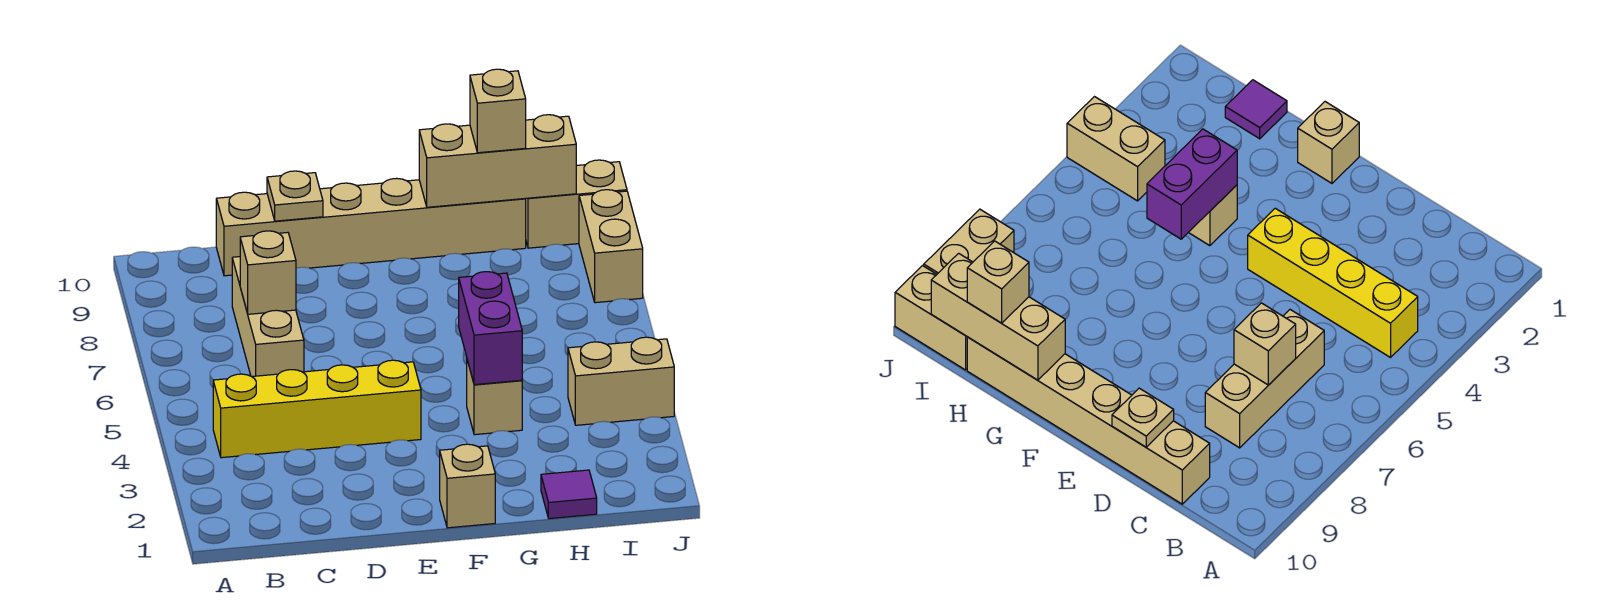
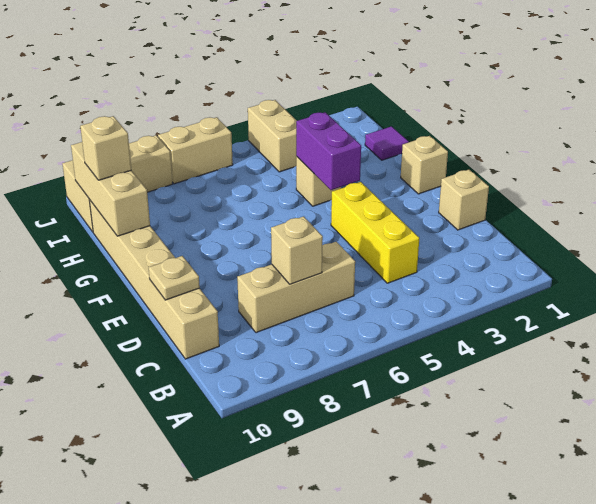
yellow 1x4 brick [213,360,421,458] -> yellow 1x3 brick [331,182,419,283]
none -> tan 1x1 brick [439,170,489,230]
purple 1x2 brick [459,272,522,385] -> purple 1x2 brick turned to [296,112,361,190]
none -> tan 1x2 brick [158,117,233,184]

